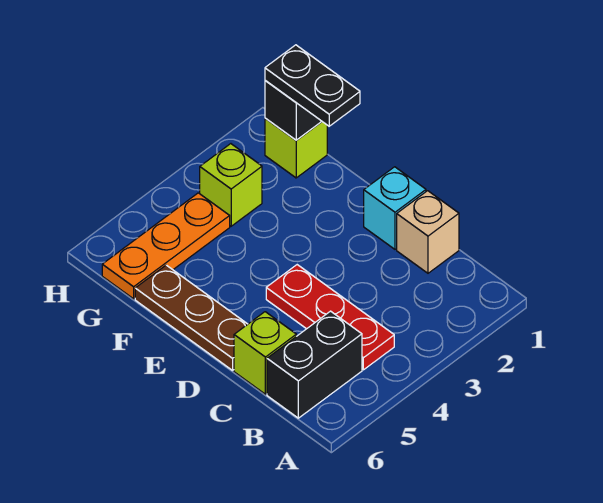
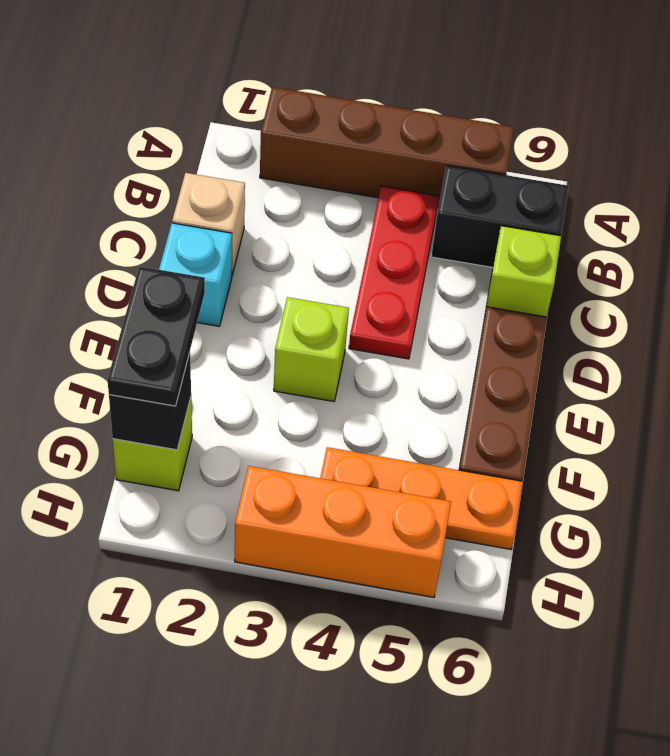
none -> brown 1x4 brick [260,87,514,208]
lime 1x1 brick [200,144,262,226] -> lime 1x1 brick moved to [274,297,349,402]
none -> orange 1x3 brick [235,466,451,597]

